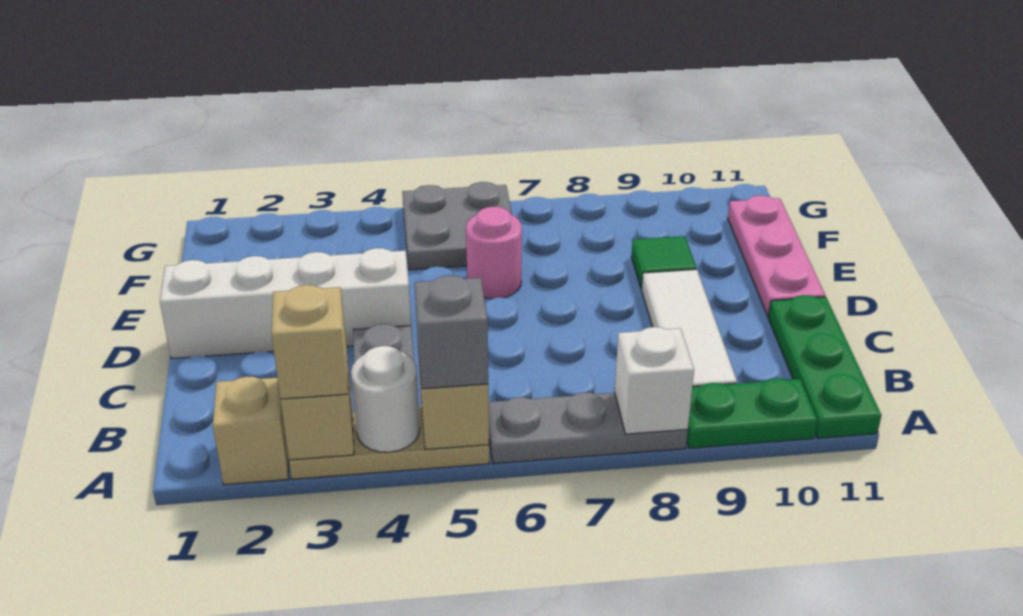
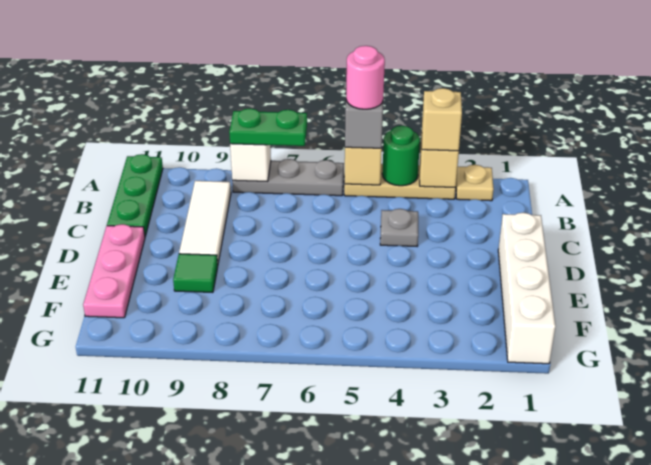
tan 1x1 brick [213,377,289,485] -> tan 1x1 plate [456,165,494,201]
white 1x1 round brick [351,346,420,452] -> green 1x1 round brick [382,126,420,186]
green 1x2 plate [687,378,817,448] -> green 1x2 plate moved to [229,108,307,146]
white 1x4 brick [160,248,411,359] -> white 1x4 brick turned to [498,213,555,364]
pink 1x1 round brick [466,207,522,299] -> pink 1x1 round brick moved to [346,46,385,109]
grey 2x2 plate [402,182,512,270] -> none

